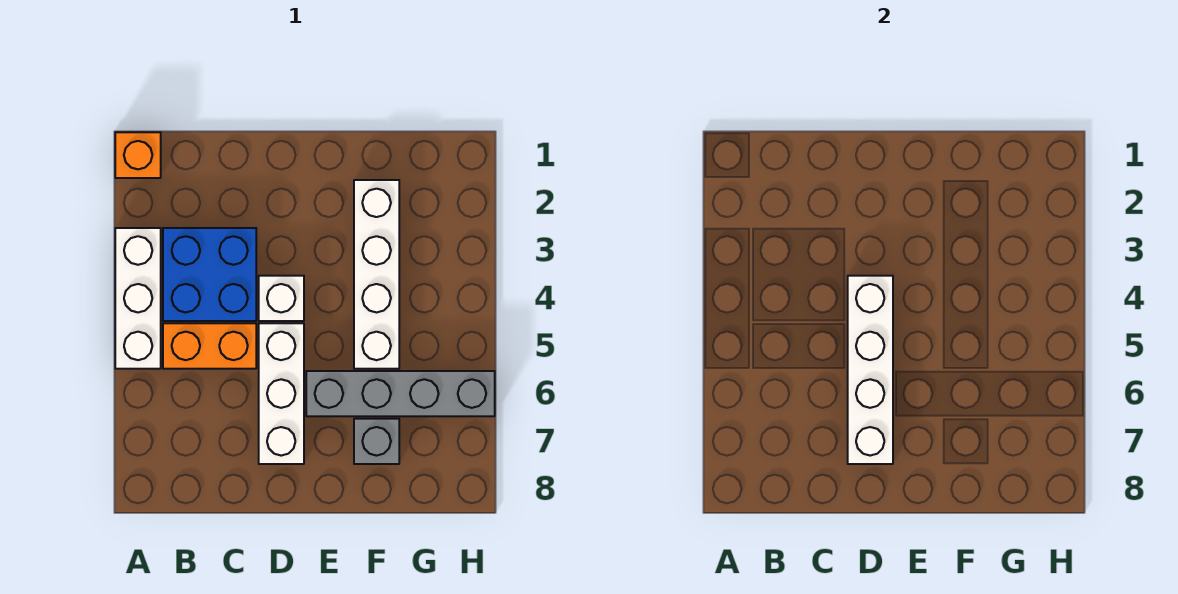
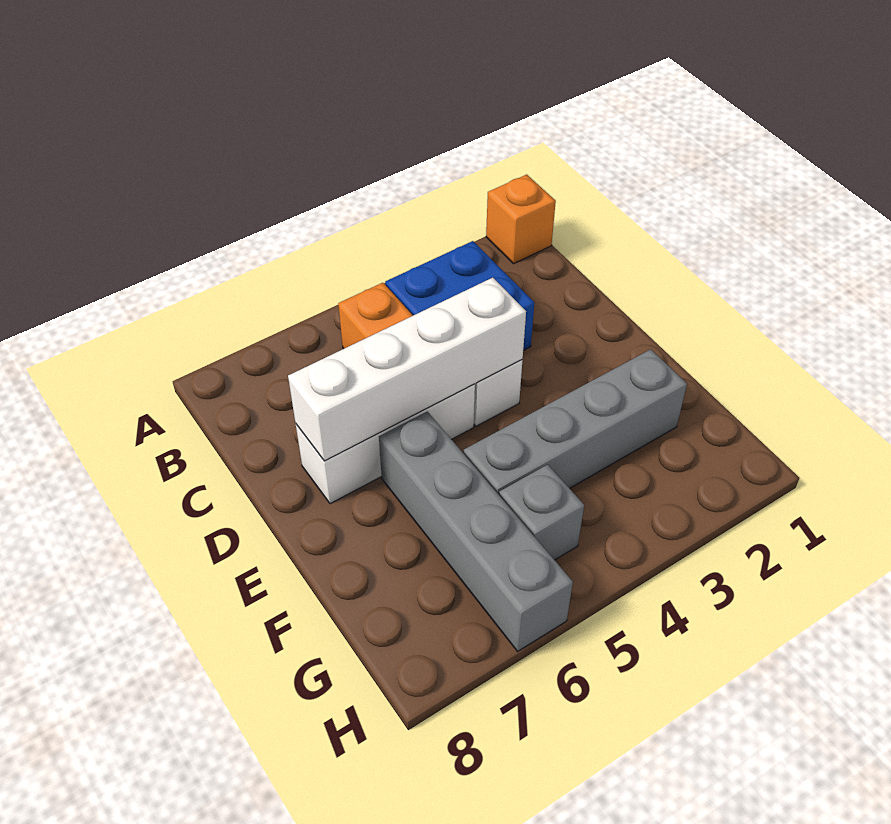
white 1x3 brick [115,228,161,369] -> none
white 1x4 brick [354,180,399,369] -> grey 1x4 brick [464,349,687,495]
grey 1x1 brick [354,419,399,464] -> grey 1x1 brick moved to [499,465,584,560]

